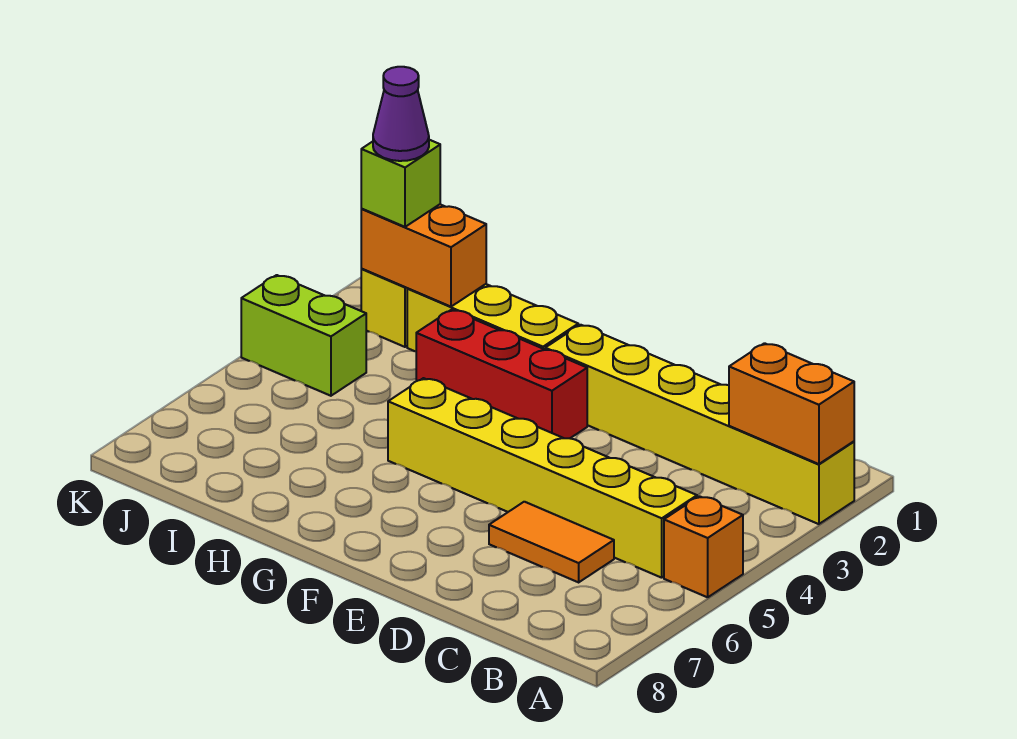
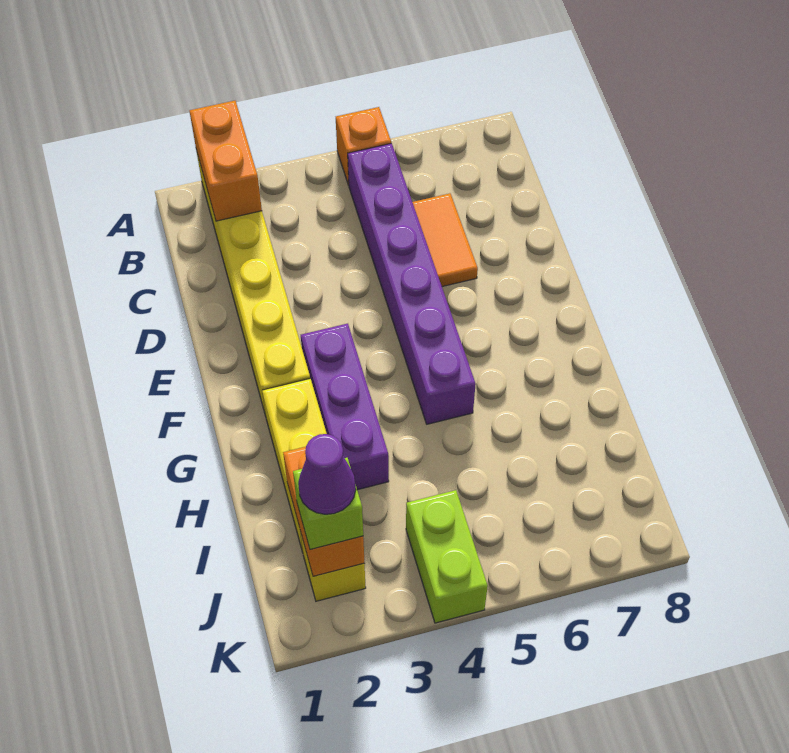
yellow 1x6 brick [388,378,697,578] -> purple 1x6 brick [348,143,476,424]
red 1x3 brick [416,310,587,438] -> purple 1x3 brick [301,324,389,490]

